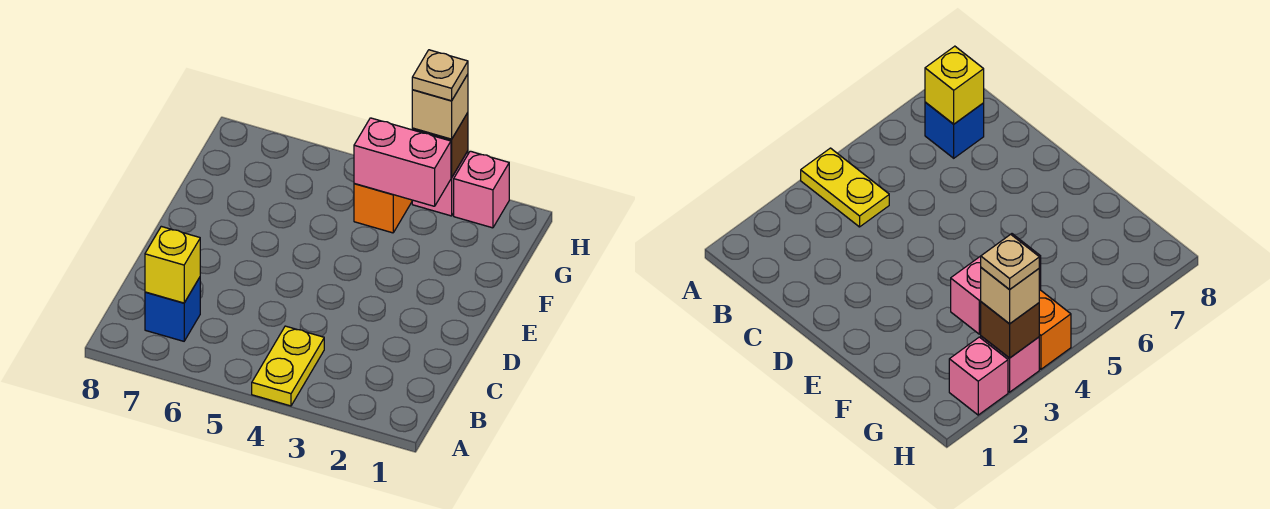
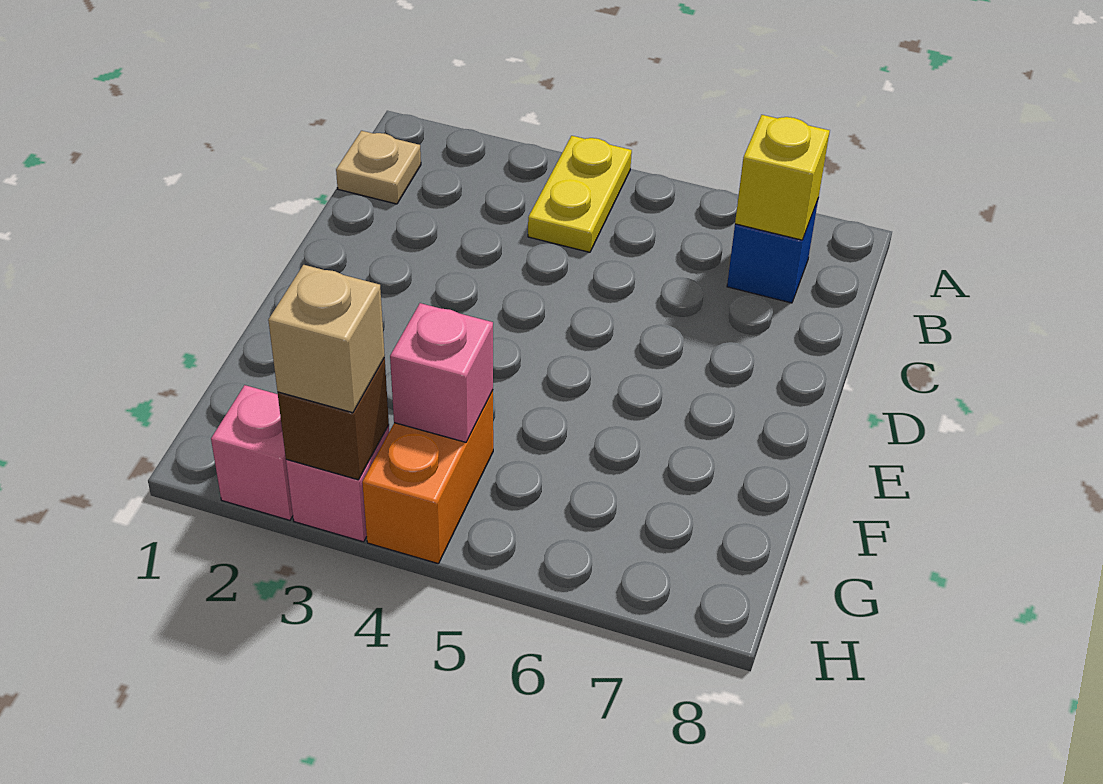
pink 1x2 brick [354,118,451,206] -> pink 1x1 brick [390,303,493,442]
tan 1x1 plate [412,50,468,101] -> tan 1x1 plate moved to [336,131,421,204]

